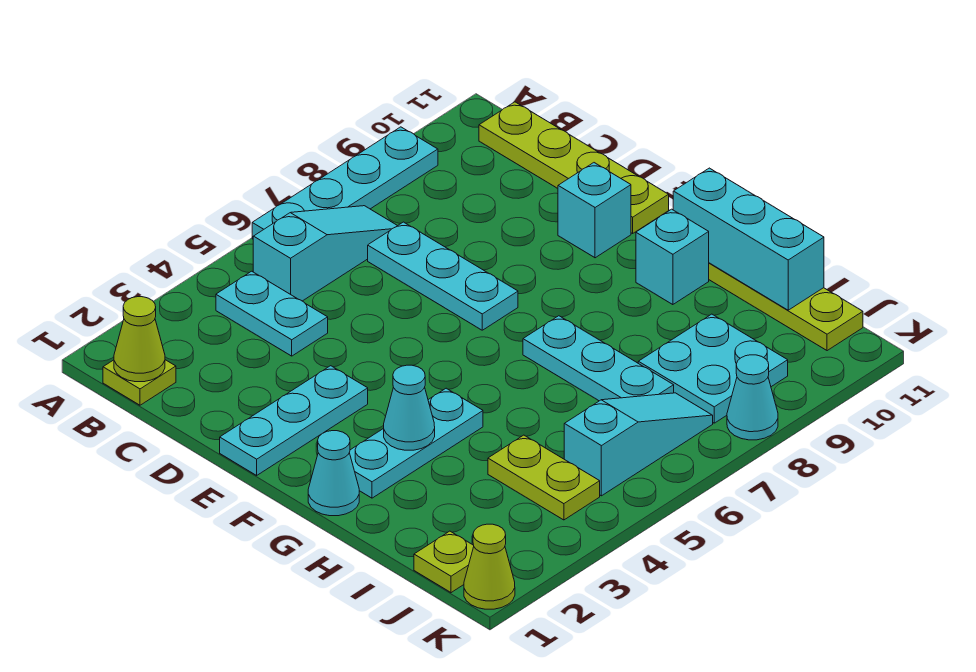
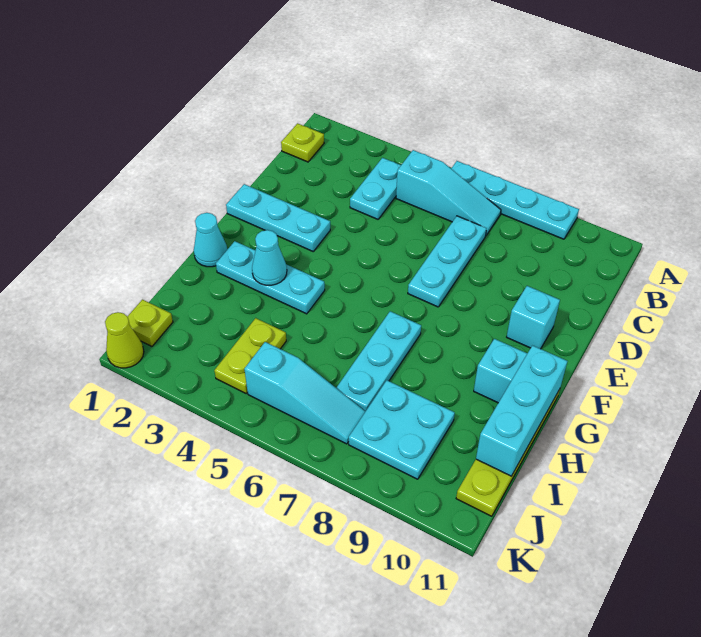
lime 1x1 cone [114,297,165,382] -> none
lime 1x4 plate [479,102,669,233] -> none
cyan 1x1 cone [727,355,778,440] -> none

